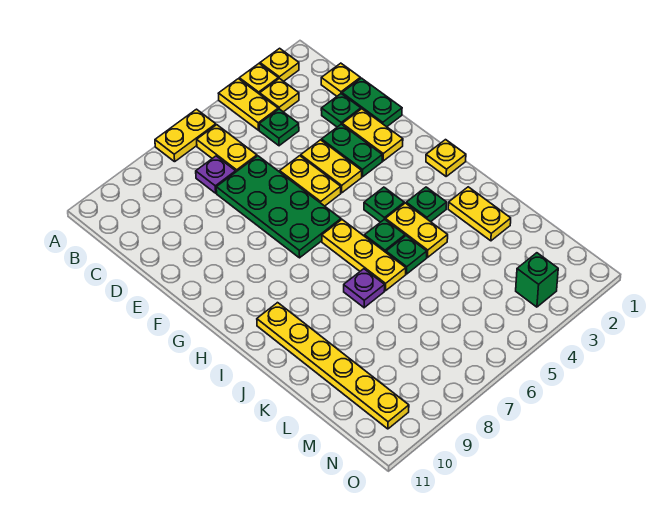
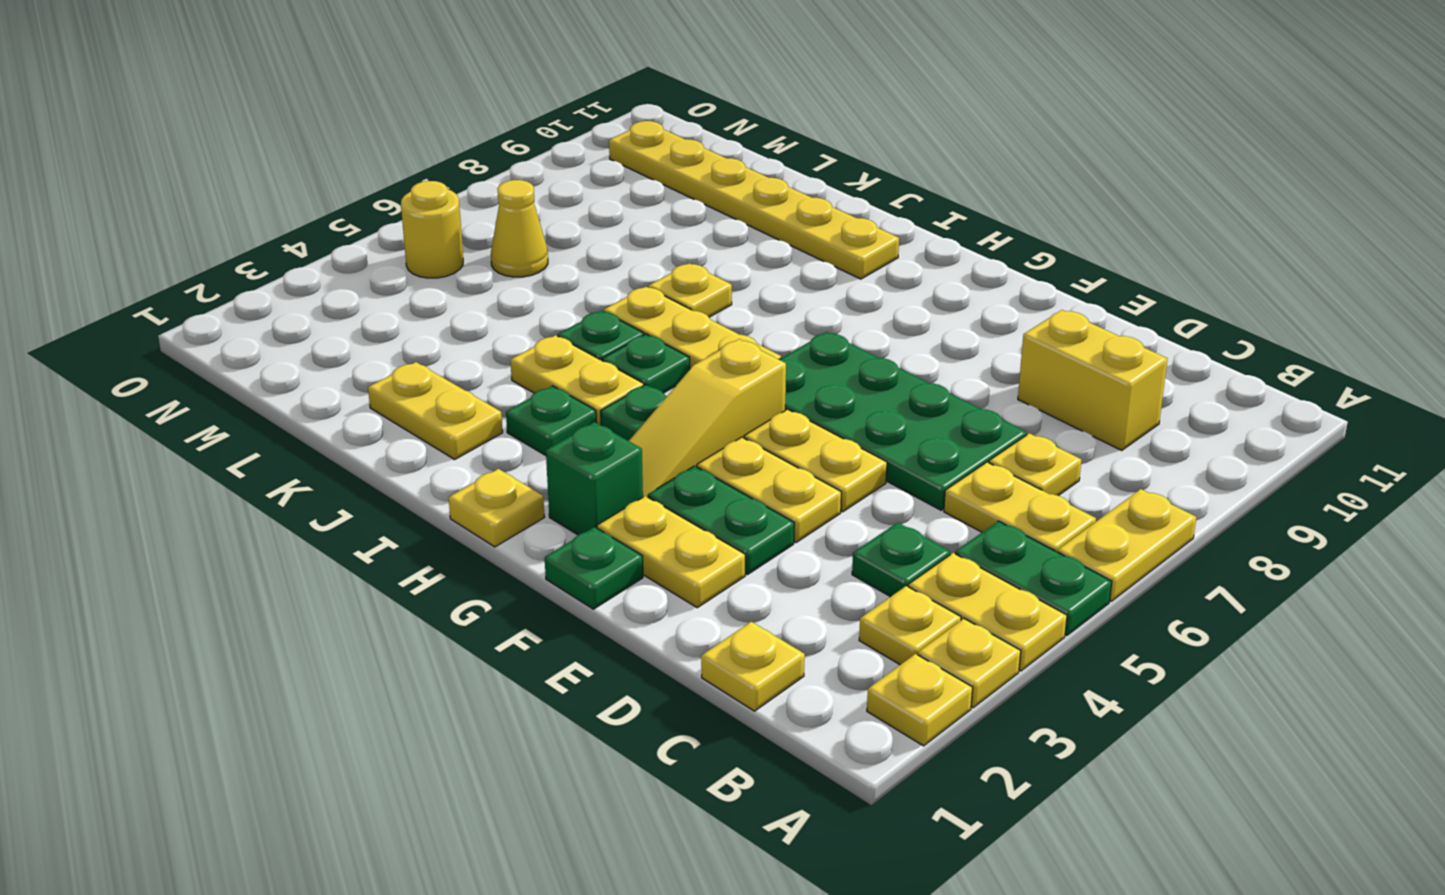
purple 1x1 plate [196,156,236,193] -> yellow 1x1 plate [989,433,1081,496]
none -> yellow 1x2 brick [1018,310,1167,450]
green 1x2 plate [342,78,402,127] -> green 1x2 plate moved to [955,521,1112,636]
green 1x1 plate [321,94,361,127] -> green 1x1 plate moved to [545,527,643,609]
none -> yellow 1x3 slope [629,339,786,497]
purple 1x1 plate [344,269,385,308] -> yellow 1x1 plate [648,263,732,317]
none -> yellow 1x1 cone [491,180,548,277]
green 1x1 brick [516,253,558,307] -> green 1x1 brick moved to [546,422,643,535]
none -> yellow 1x1 round brick [401,181,463,278]

